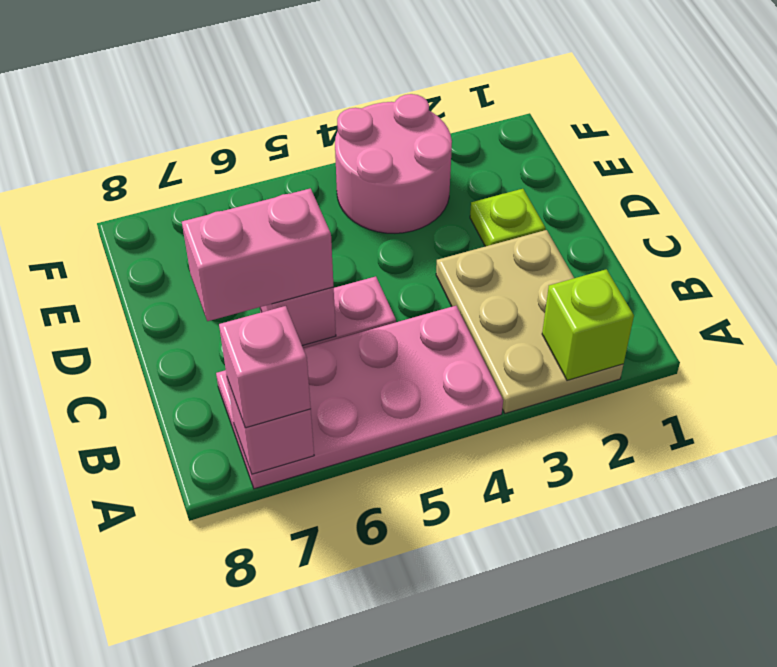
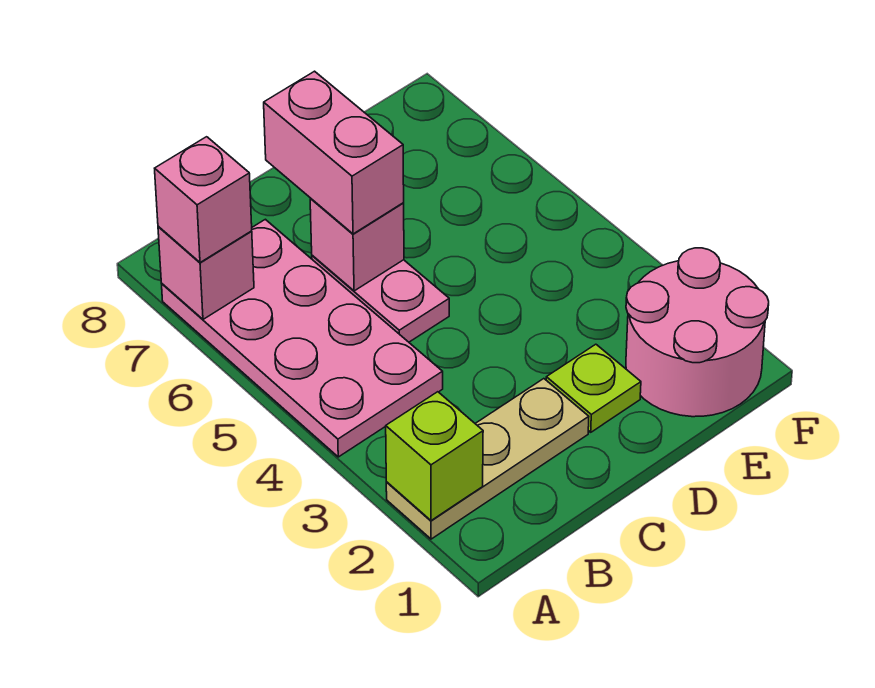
tan 2x3 plate [436,230,623,413] -> tan 1x3 plate [386,379,589,539]
pink 2x2 round brick [335,94,452,233] -> pink 2x2 round brick moved to [626,248,769,417]

